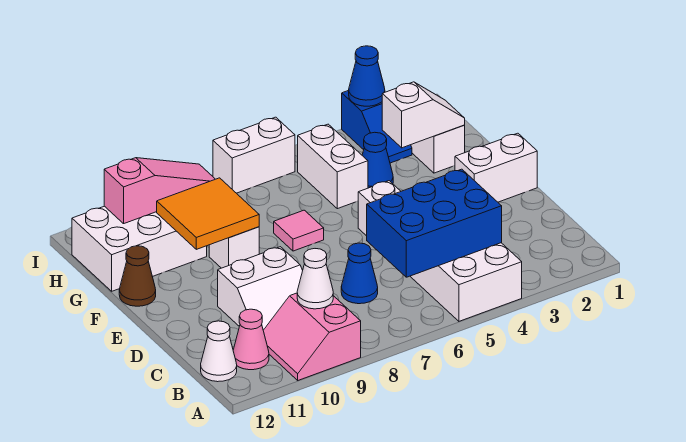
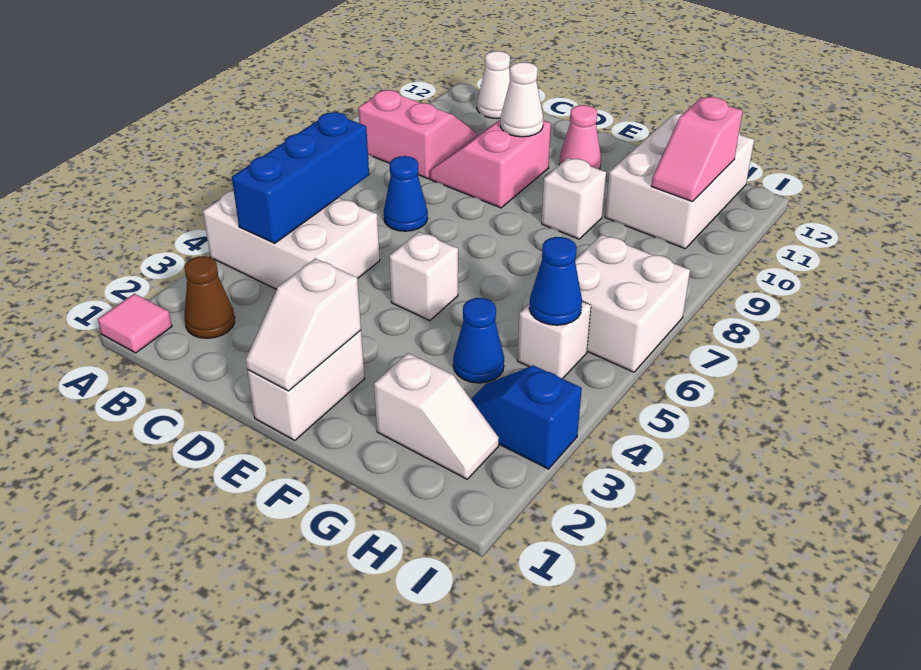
blue 2x3 brick [367,169,502,277] -> blue 1x3 brick [232,112,369,243]
white 1x1 cone [297,249,333,309] -> white 1x1 cone moved to [500,62,543,137]
pink 1x1 cone [233,309,269,370] -> pink 1x1 cone moved to [559,105,601,169]
white 2x2 slope [218,247,303,330] -> pink 2x2 slope [430,120,551,208]
pink 1x1 tile [274,210,324,251] -> pink 1x1 tile moved to [98,294,172,353]
orange 2x2 tile [157,178,259,249] -> none
brown 1x1 cone [119,246,156,306] -> brown 1x1 cone moved to [184,256,235,338]
white 1x2 slope [382,82,465,148] -> white 1x2 slope moved to [246,258,361,391]
white 1x2 brick [298,124,368,209] -> white 1x1 brick [517,301,591,379]
pink 1x3 slope [104,158,215,224] -> pink 1x2 slope [651,97,743,202]
blue 1x1 cone [349,46,385,106] -> blue 1x1 cone moved to [529,237,582,325]
white 1x2 brick [213,117,295,193] -> white 2x2 brick [575,235,690,372]

